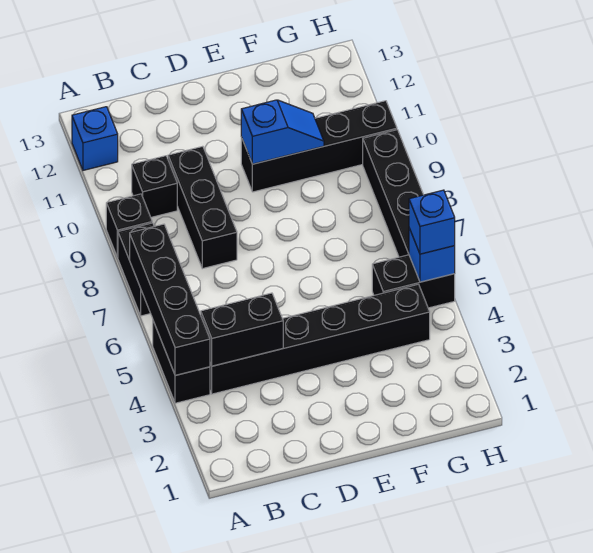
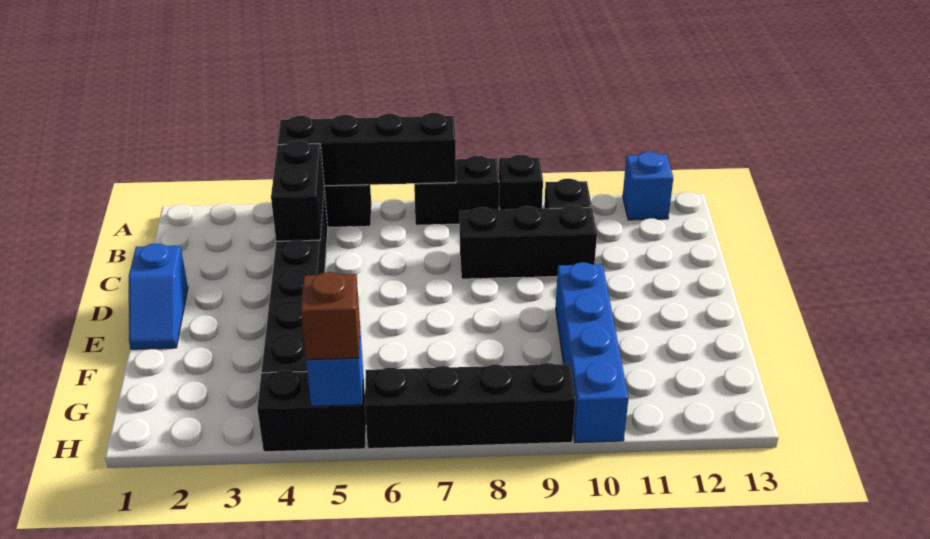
black 1x4 brick [241,101,397,192] -> blue 1x4 brick [556,262,628,442]
blue 1x2 slope [241,100,324,164] -> blue 1x2 slope moved to [129,244,188,349]
black 1x2 brick [372,255,455,308] -> black 1x2 brick turned to [257,370,366,452]
blue 1x1 brick [409,190,455,254] -> brown 1x1 brick [301,272,360,360]

